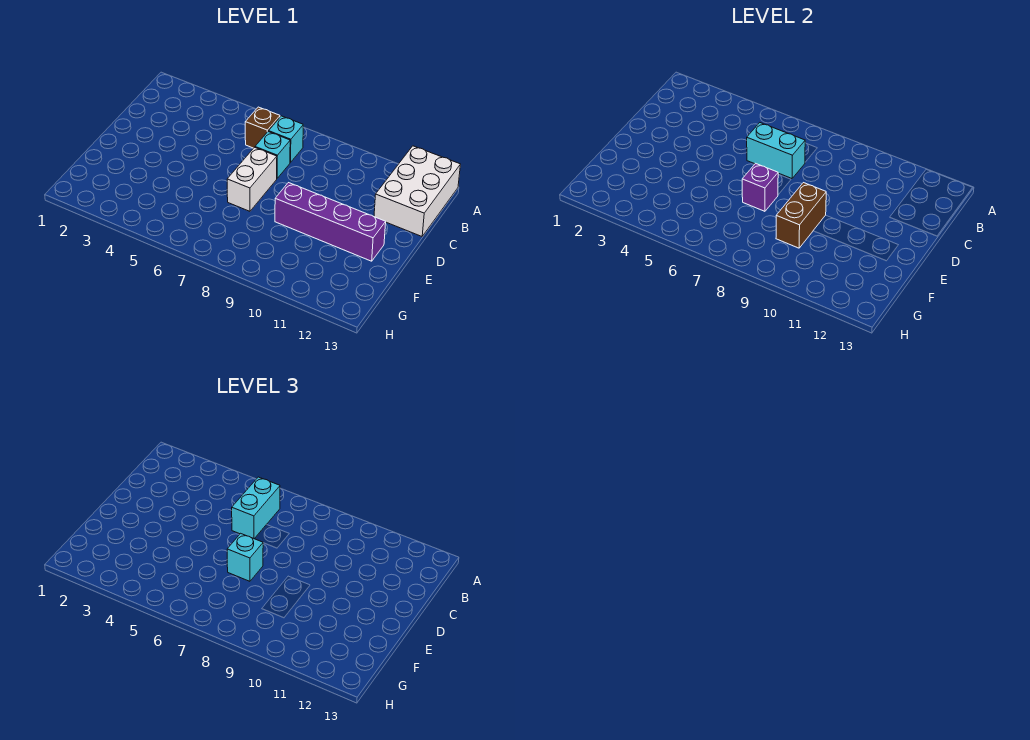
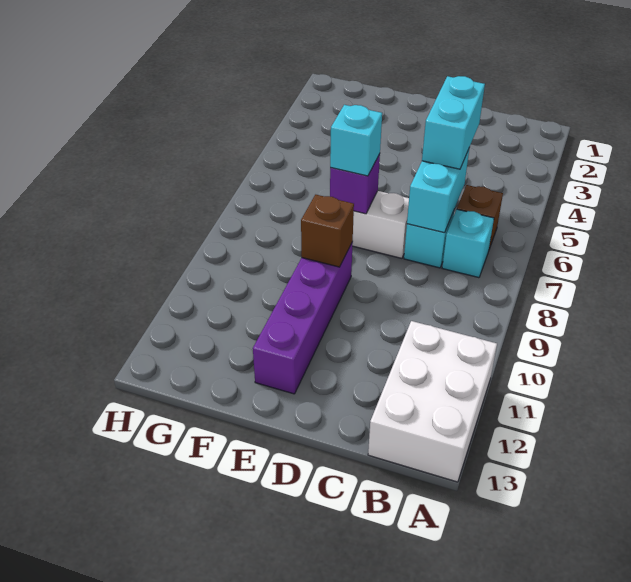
white 2x3 brick [374,146,460,236] -> white 2x3 brick turned to [368,321,497,482]
cyan 1x2 brick [232,477,280,539] -> cyan 1x2 brick turned to [422,76,485,169]
brown 1x2 brick [776,183,826,248] -> brown 1x1 brick [301,195,354,267]

